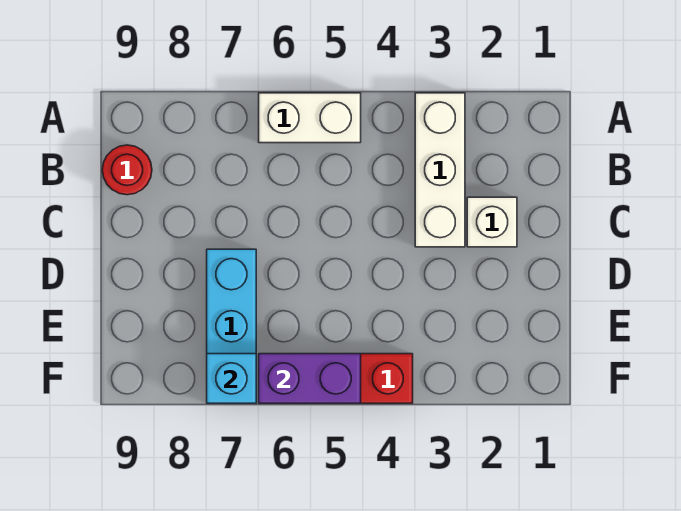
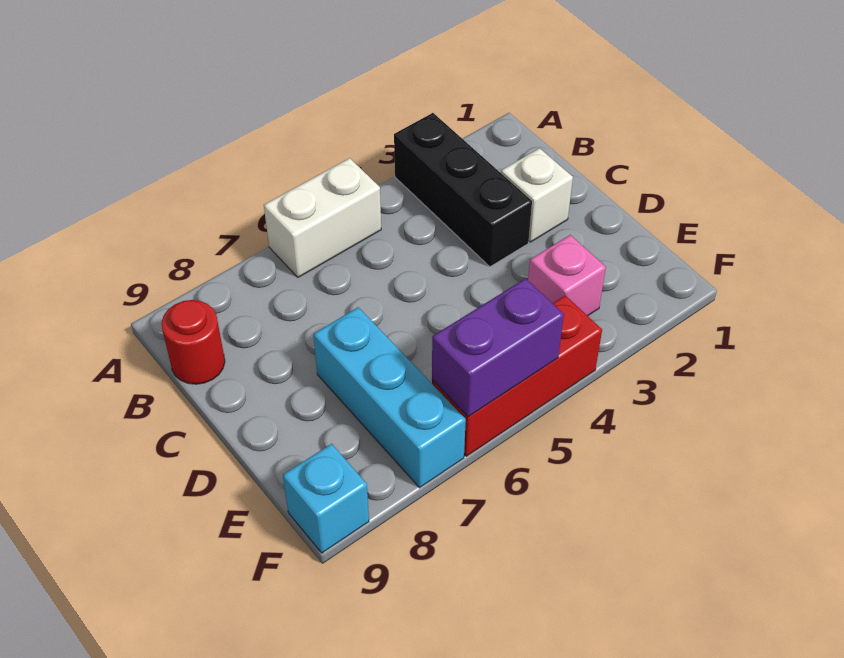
white 1x3 brick [415,93,465,247] -> black 1x3 brick [394,113,532,267]
none -> pink 1x1 brick [528,235,606,316]
cyan 1x1 brick [207,354,256,403] -> cyan 1x1 brick moved to [283,444,369,553]

